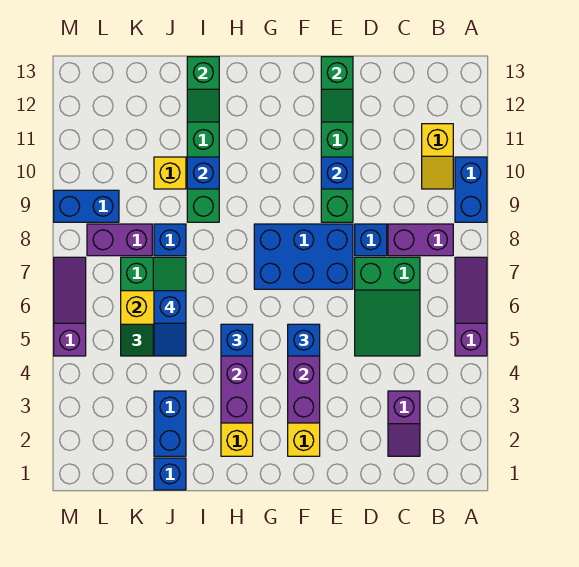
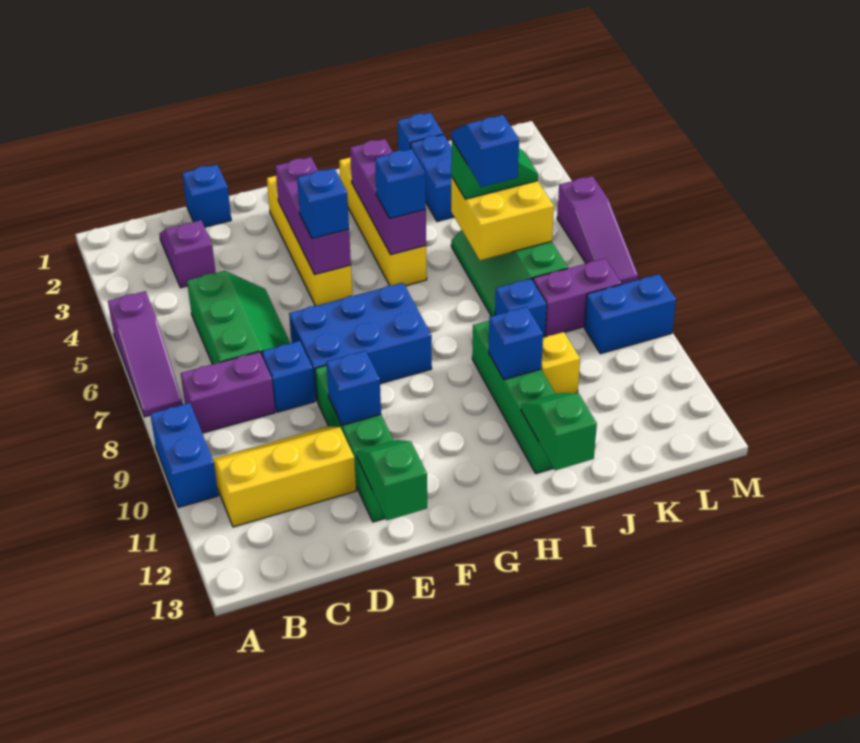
yellow 1x2 slope [422,124,453,189] -> yellow 2x3 slope [213,426,356,527]
green 2x3 slope [355,257,420,356] -> green 2x3 slope turned to [187,271,290,364]
none -> blue 1x1 brick [182,164,231,227]

